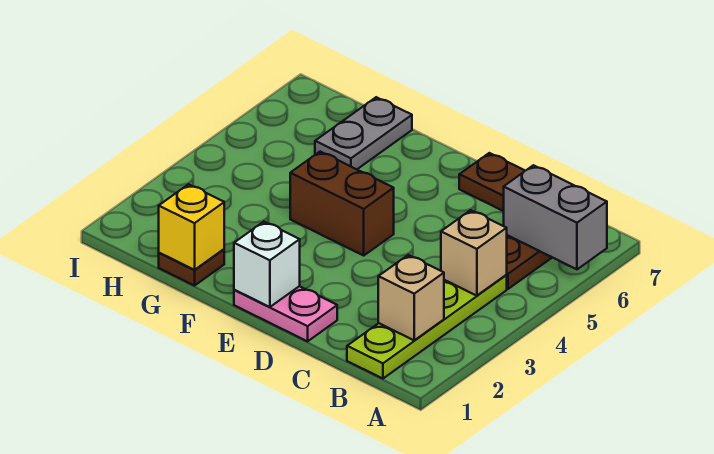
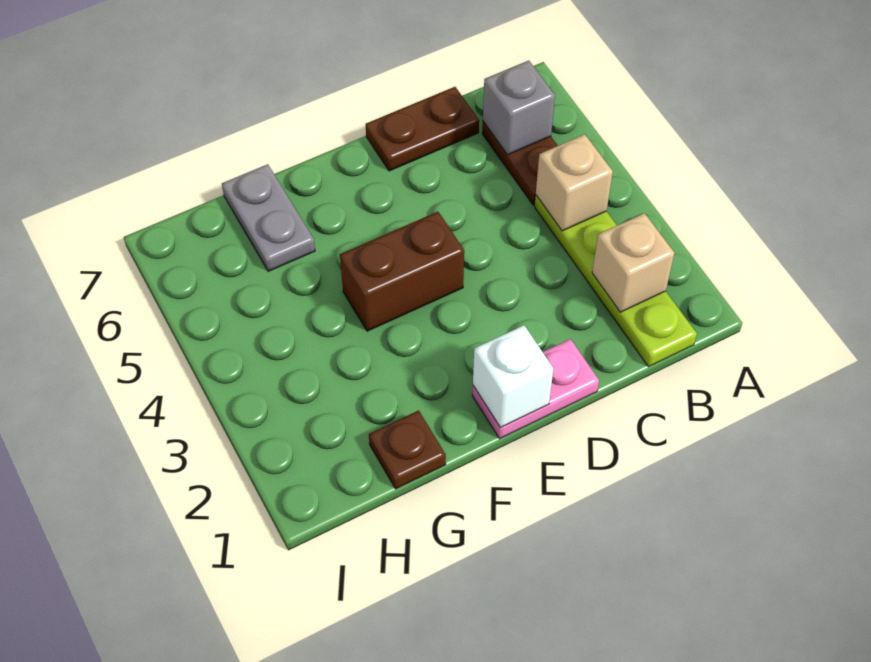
grey 1x2 brick [504,165,607,269] -> grey 1x1 brick [483,61,555,155]
yellow 1x1 brick [159,184,224,270] -> none

